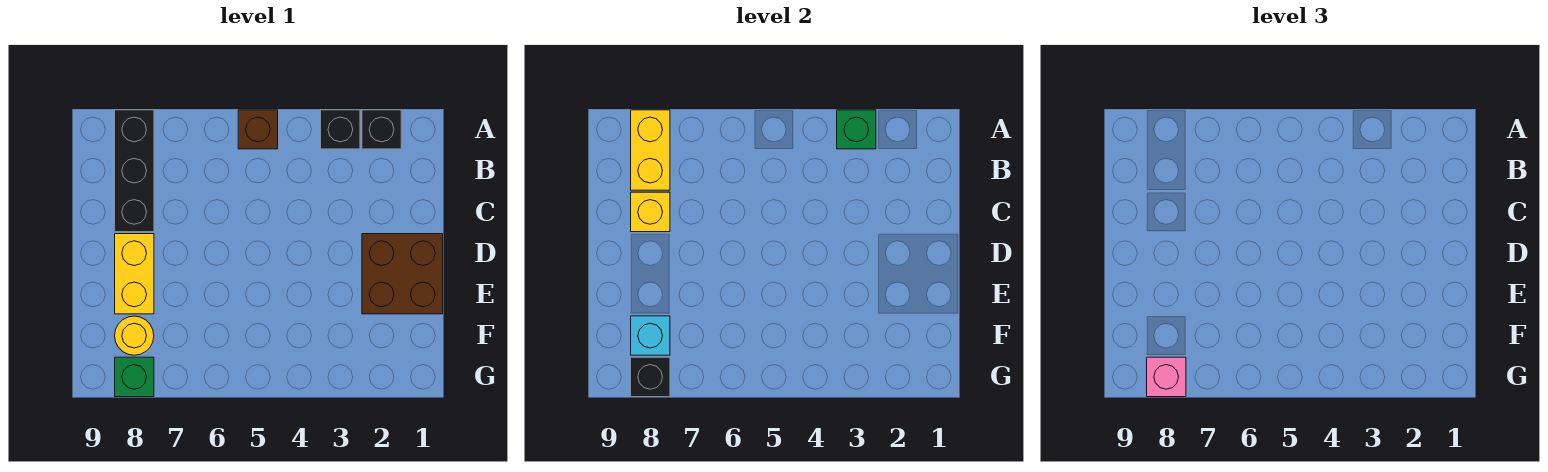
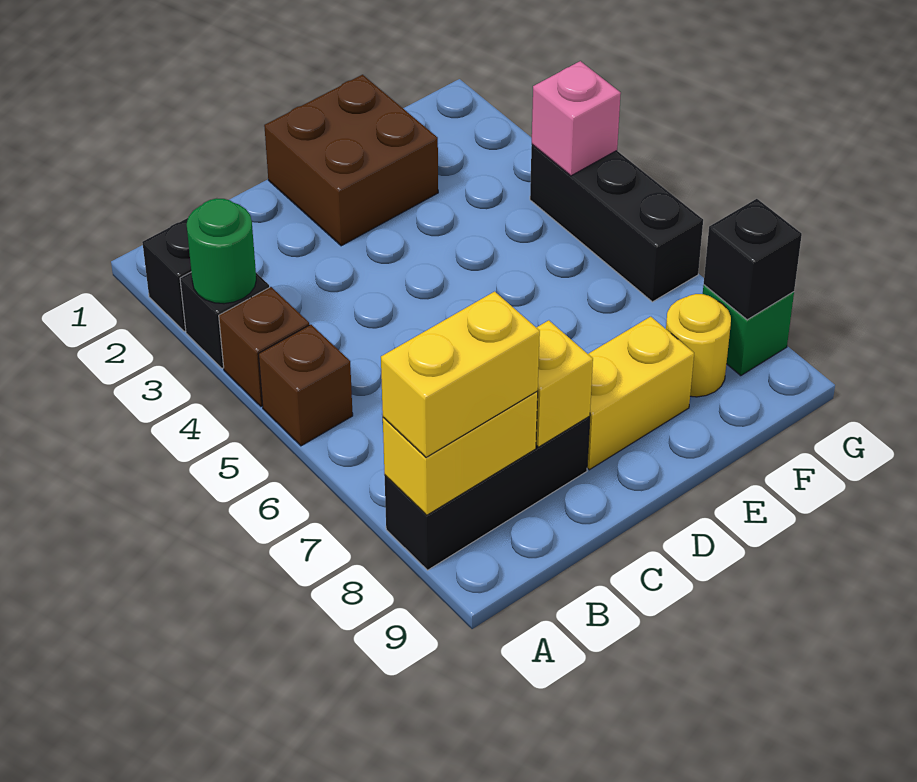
green 1x1 brick [837,110,876,149] -> green 1x1 round brick [187,198,256,304]
none -> brown 1x1 brick [219,287,309,407]
none -> yellow 1x2 brick [381,291,540,457]
cyan 1x1 brick [631,316,670,355] -> none
none -> black 1x3 brick [530,145,703,302]
pink 1x1 brick [1147,357,1186,397] -> pink 1x1 brick moved to [532,61,621,176]

